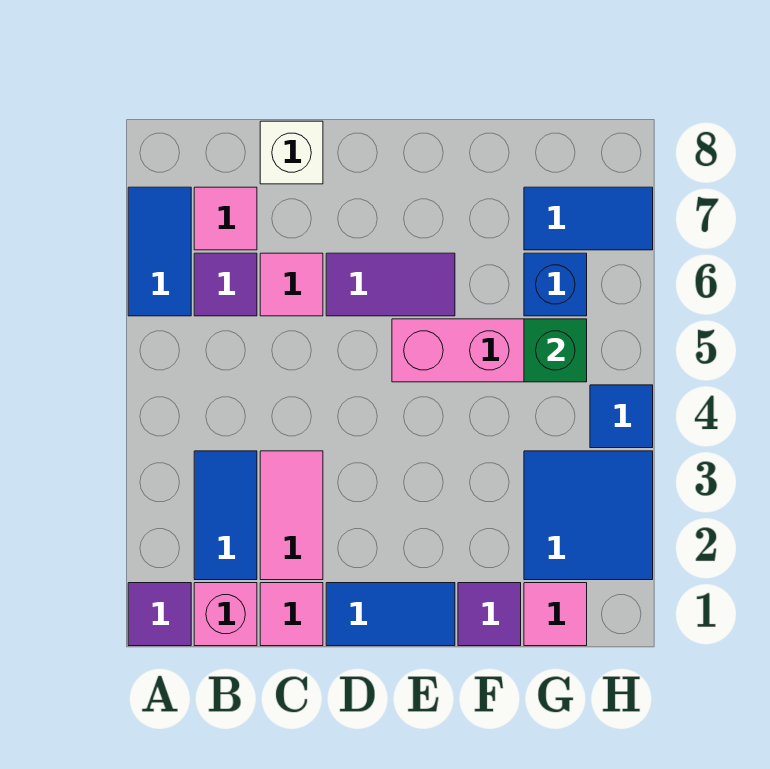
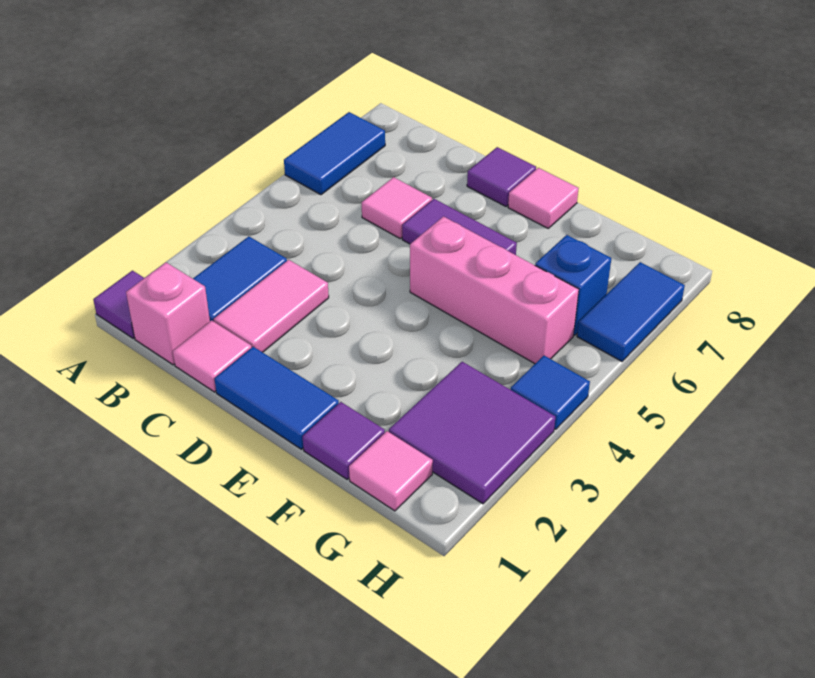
purple 1x1 tile [194,253,257,316] -> purple 1x1 tile moved to [467,147,536,206]
pink 1x1 tile [194,187,257,250] -> pink 1x1 tile moved to [508,168,579,228]
white 1x1 brick [260,121,323,184] -> none
blue 2x2 tile [524,451,653,580] -> purple 2x2 tile [389,362,555,504]
green 1x1 brick [524,319,587,382] -> none
blue 1x2 tile [524,187,653,250] -> blue 1x2 tile turned to [577,262,685,361]

